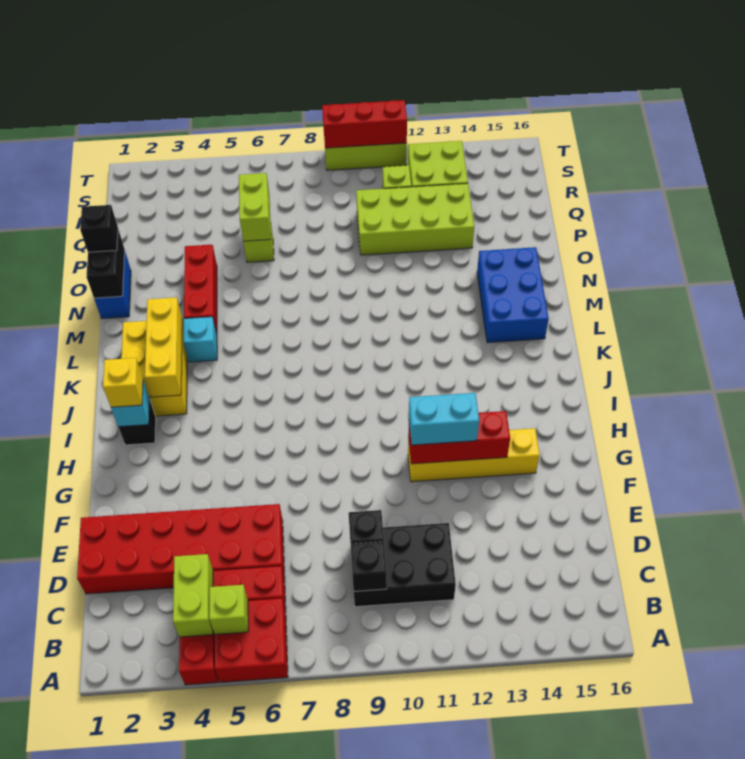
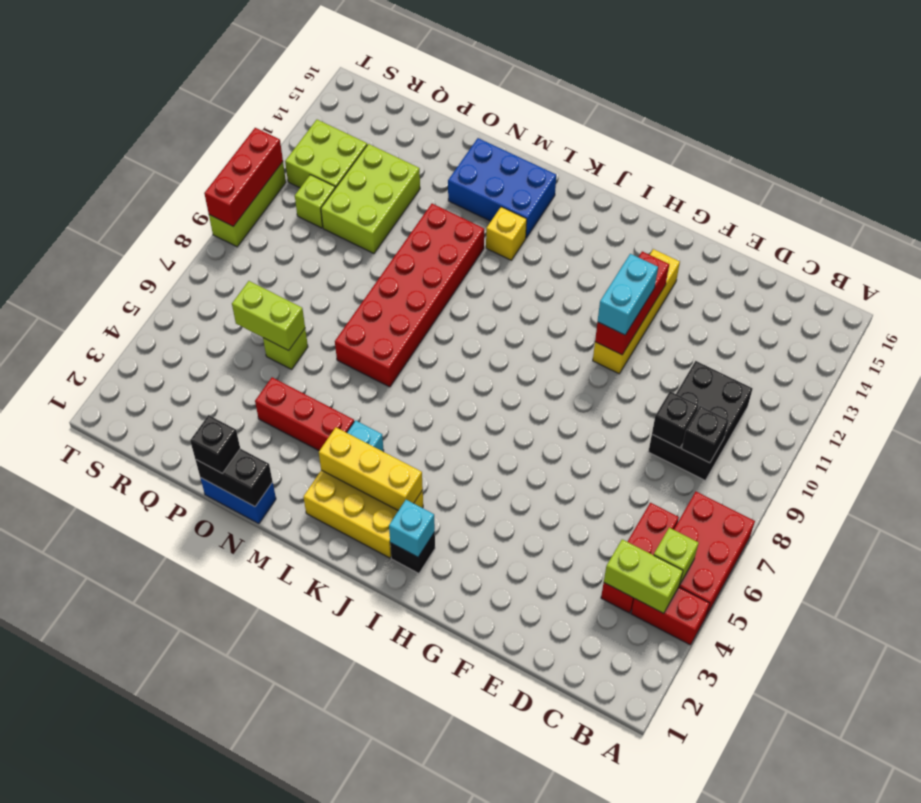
red 2x2 brick [215,598,288,682] -> red 2x3 brick [674,492,755,616]
red 2x6 brick [77,504,285,594] -> red 2x6 brick moved to [335,204,484,387]
yellow 1x1 brick [103,358,143,407] -> yellow 1x1 brick moved to [486,207,527,260]
lime 2x4 brick [356,183,474,255] -> lime 2x3 brick [321,144,420,254]

